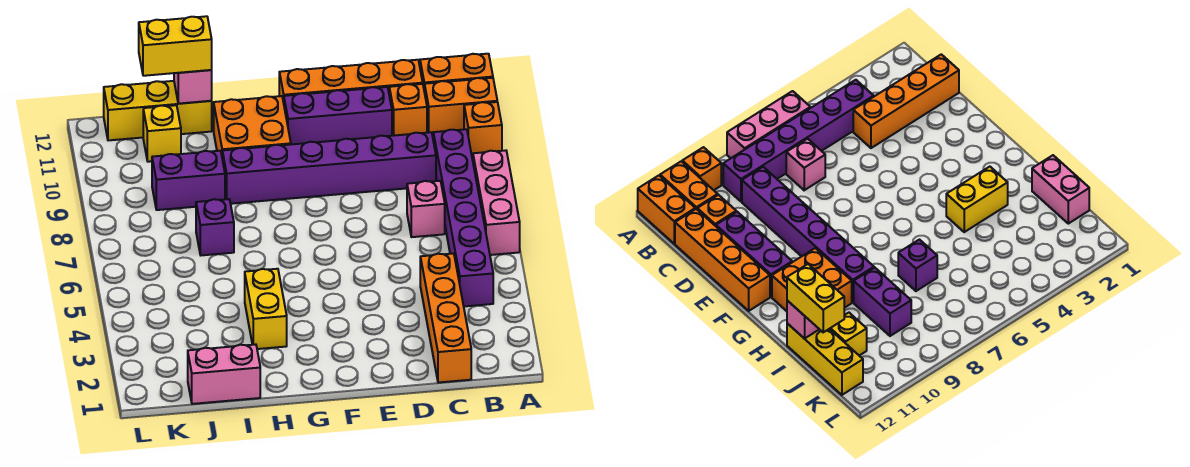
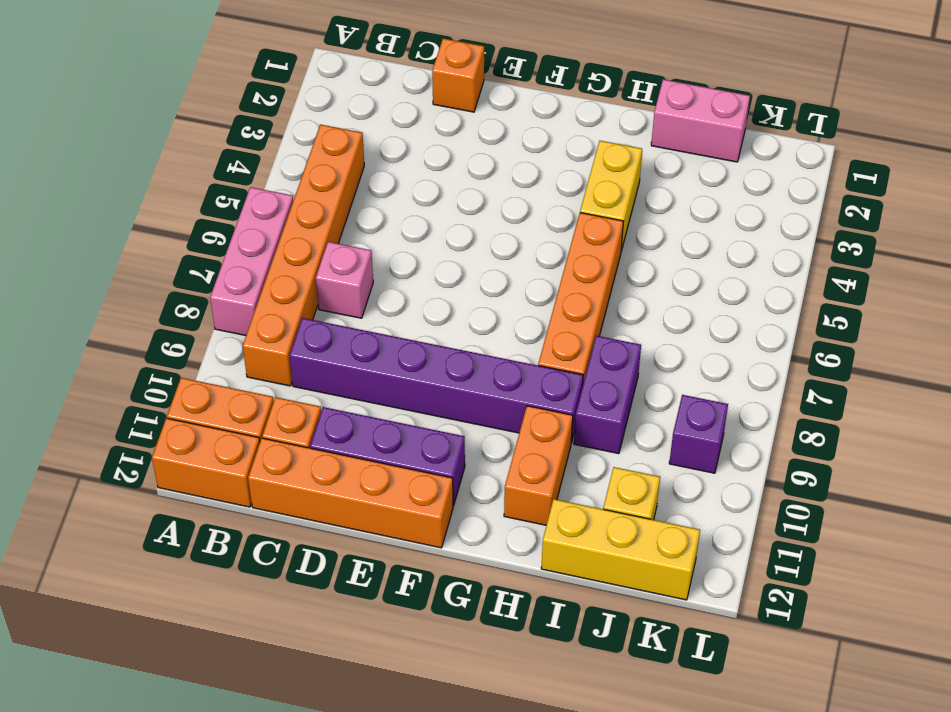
orange 1x1 brick [464,102,502,158] -> orange 1x1 brick moved to [432,38,484,112]
purple 1x6 brick [433,129,493,306] -> orange 1x6 brick [243,125,364,386]
orange 1x4 brick [420,253,471,383] -> orange 1x4 brick moved to [538,213,624,383]
orange 2x2 brick [214,96,291,155] -> orange 1x2 brick [504,406,573,525]
purple 1x1 brick [196,199,234,255] -> purple 1x1 brick moved to [669,395,728,473]
purple 1x2 brick [152,151,225,210] -> purple 1x2 brick turned to [574,336,641,454]
pink 1x1 brick [174,70,212,104] -> none
yellow 1x2 brick [139,16,212,76] -> none

